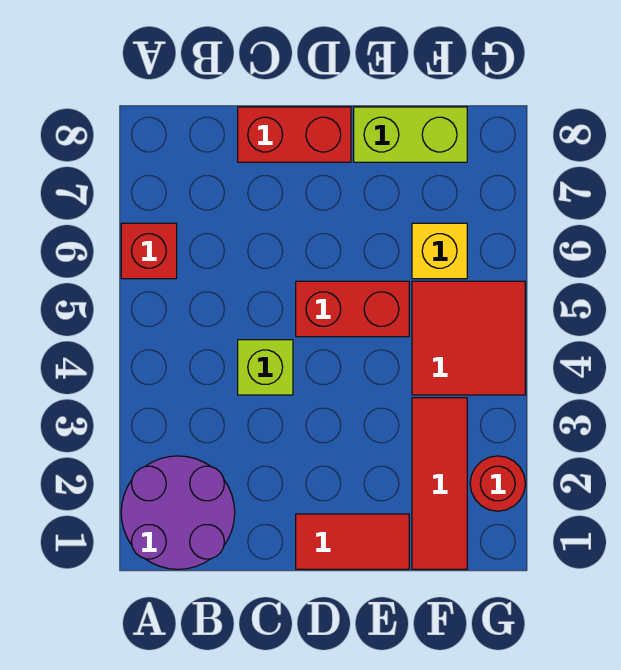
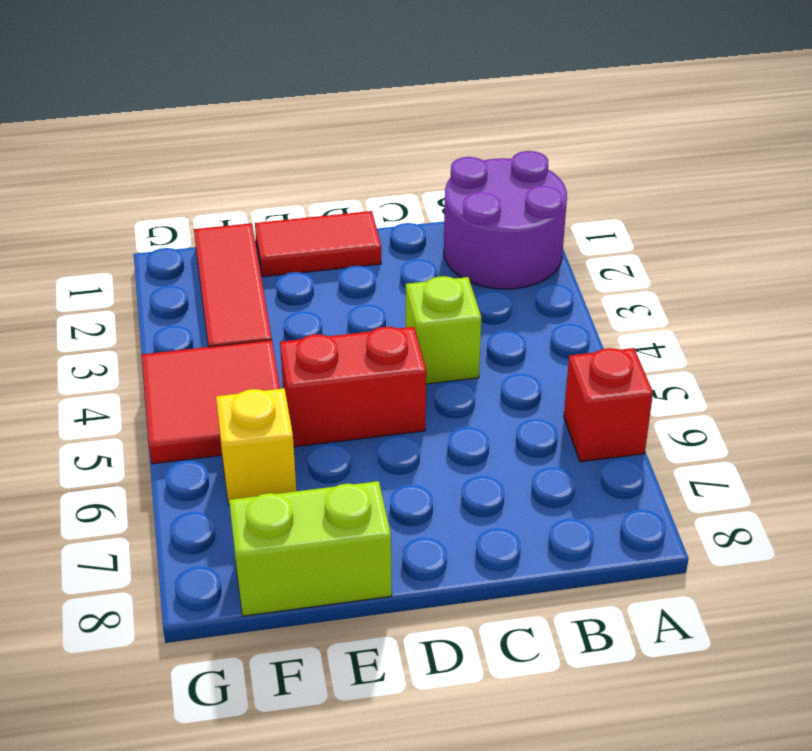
red 1x2 brick [238,107,351,162] -> none
red 1x1 round brick [470,456,525,511] -> none

